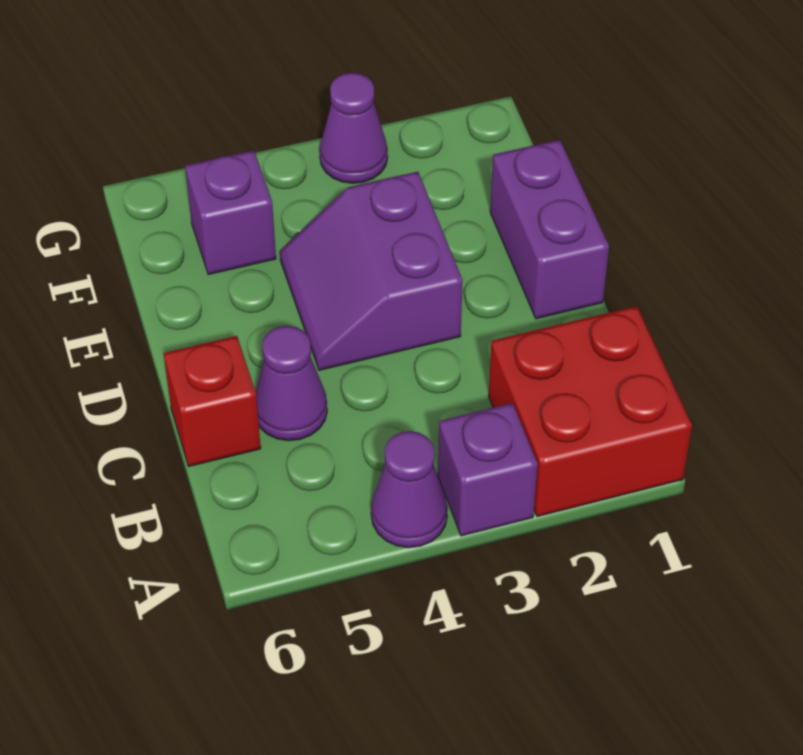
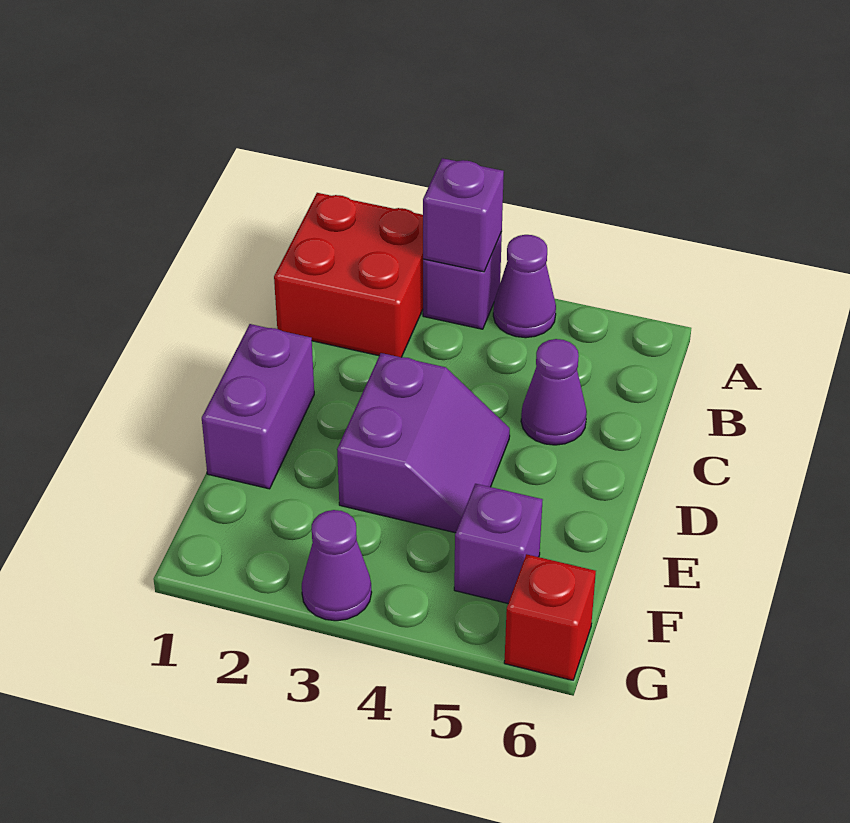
none -> purple 1x1 brick [423,158,504,272]
red 1x1 brick [164,336,261,466] -> red 1x1 brick moved to [504,554,596,680]

